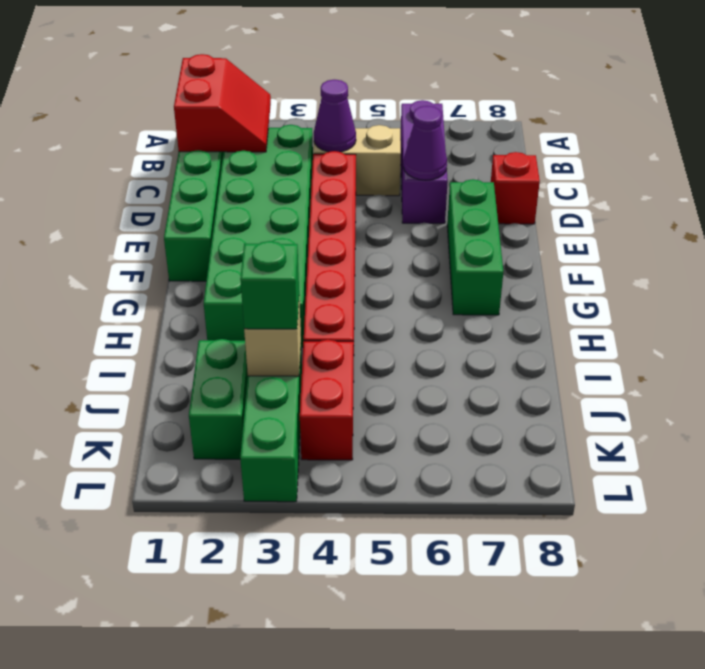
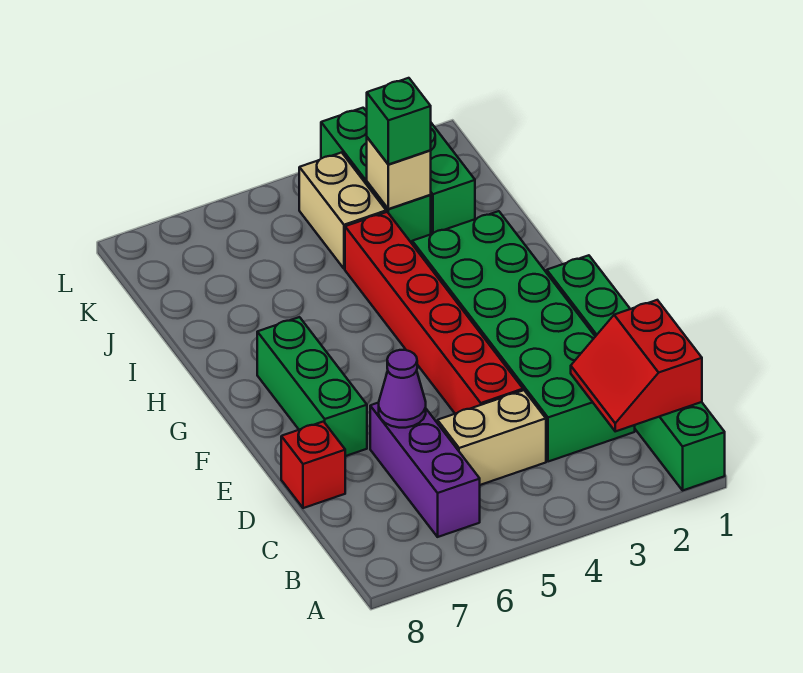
purple 1x1 cone [314,80,356,152] -> none
red 1x2 brick [300,340,354,460] -> tan 1x2 brick [299,152,386,269]

